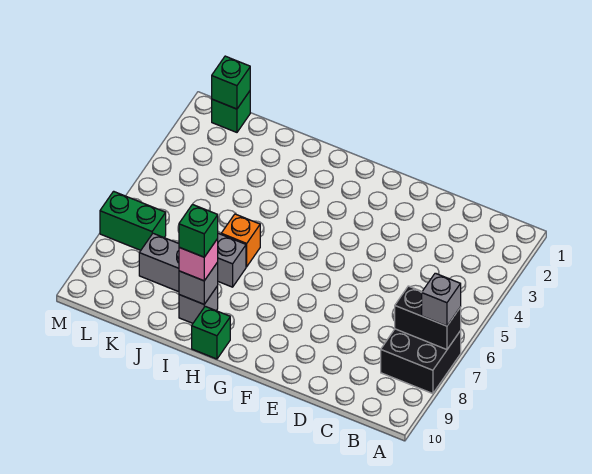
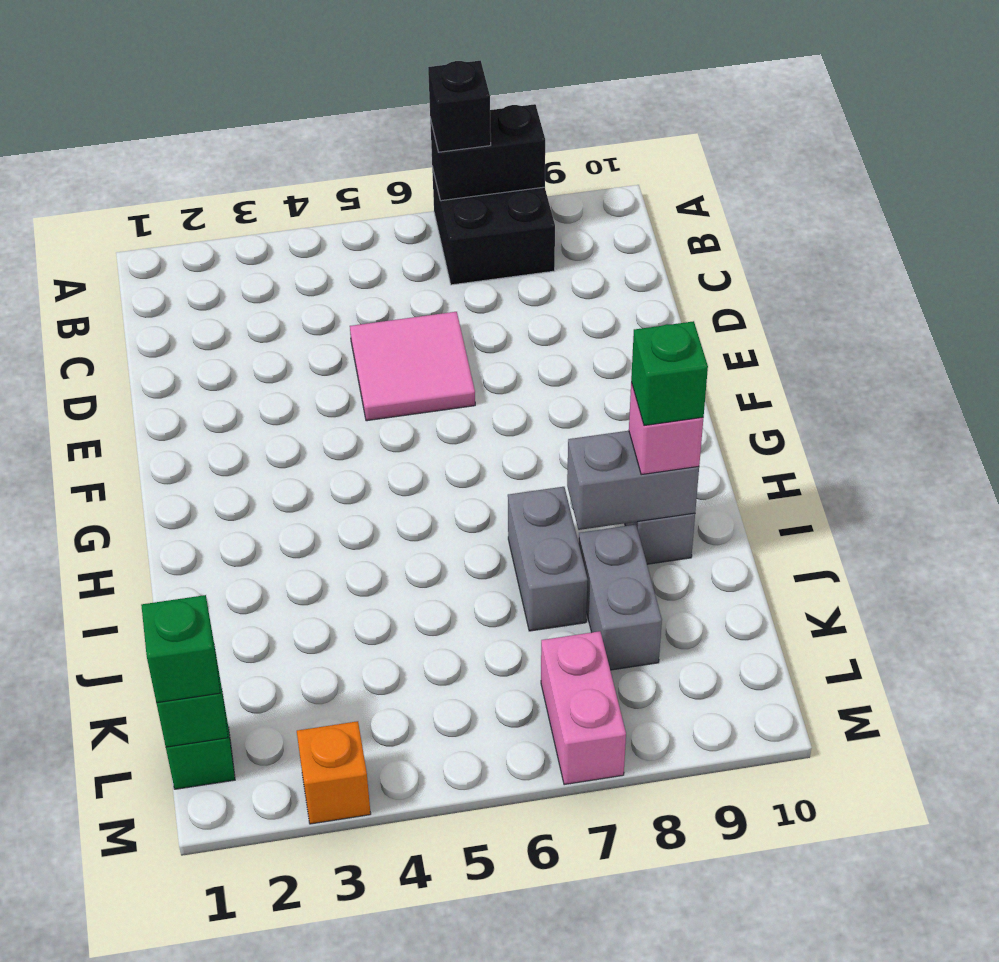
black 1x2 brick [395,286,461,350] -> black 1x2 brick turned to [430,104,545,201]
grey 1x1 brick [422,273,461,326] -> black 1x1 brick [428,61,491,152]
none -> pink 2x2 tile [350,312,475,421]
green 1x1 brick [192,306,230,359] -> green 1x1 brick moved to [141,595,220,703]
orange 1x1 brick [221,214,260,267] -> orange 1x1 brick moved to [297,721,371,824]
grey 1x1 brick [179,262,218,304] -> grey 1x2 brick [567,431,699,530]
green 1x2 brick [100,191,166,250] -> pink 1x2 brick [541,631,626,785]

